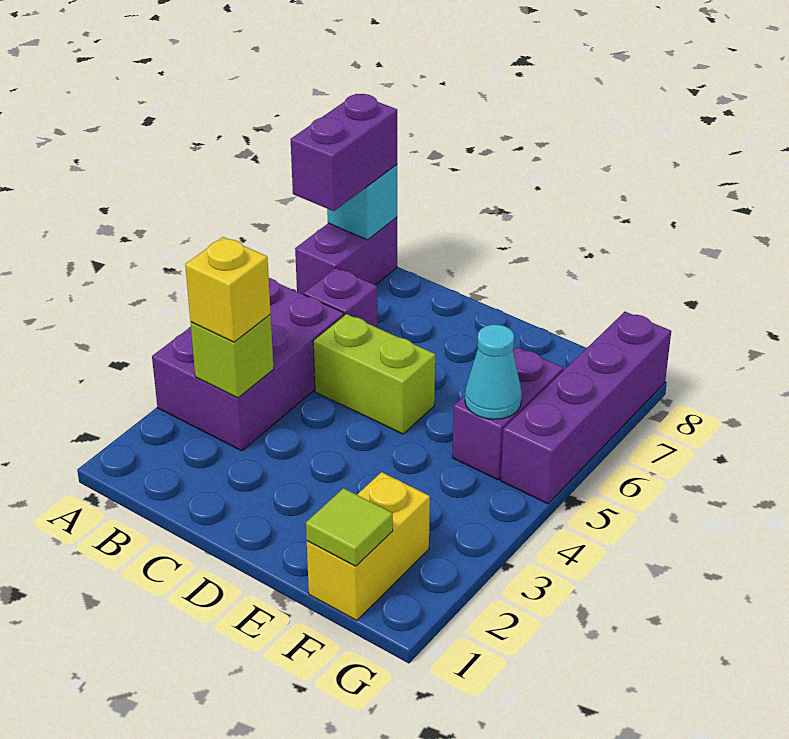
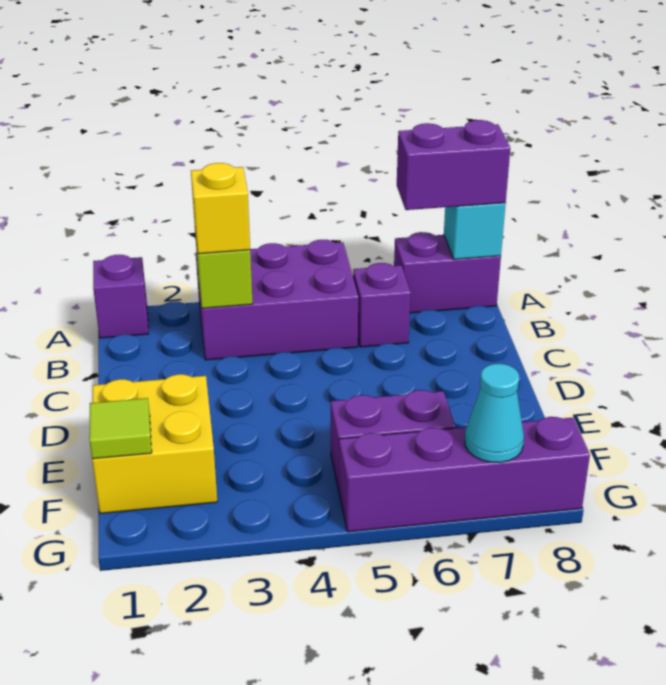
none -> purple 1x1 brick [93,255,149,338]
lime 1x2 brick [313,314,435,434] -> none
yellow 1x2 brick [307,472,430,620] -> yellow 2x2 brick [92,374,217,513]
cyan 1x1 cone [465,325,522,419] -> cyan 1x1 cone moved to [465,364,524,462]

